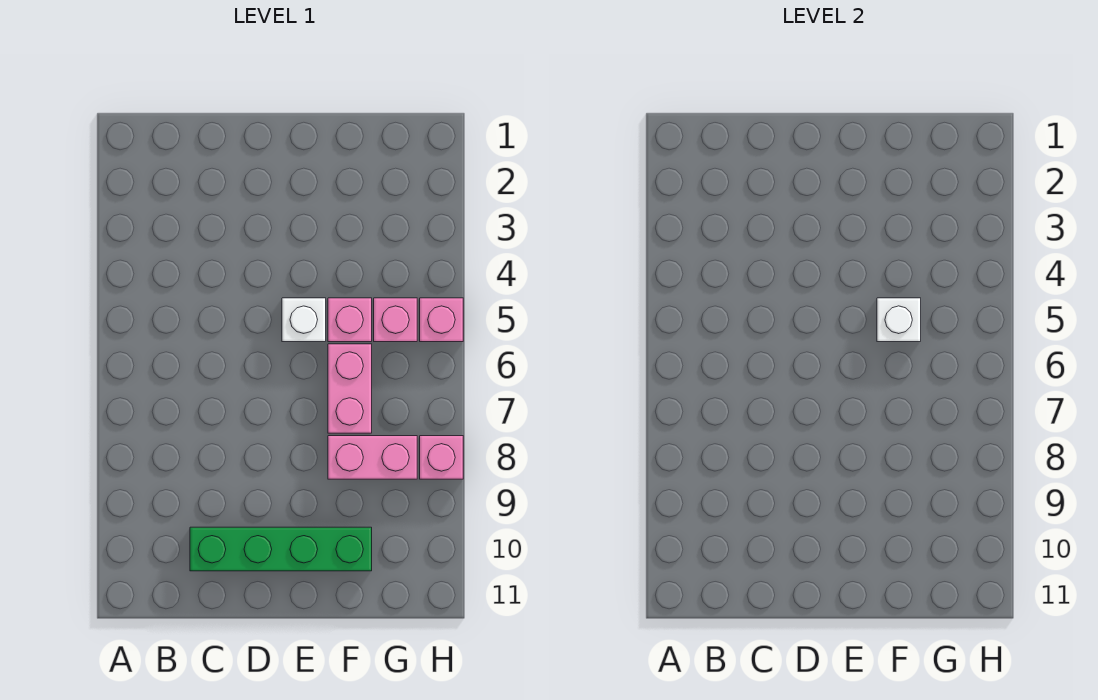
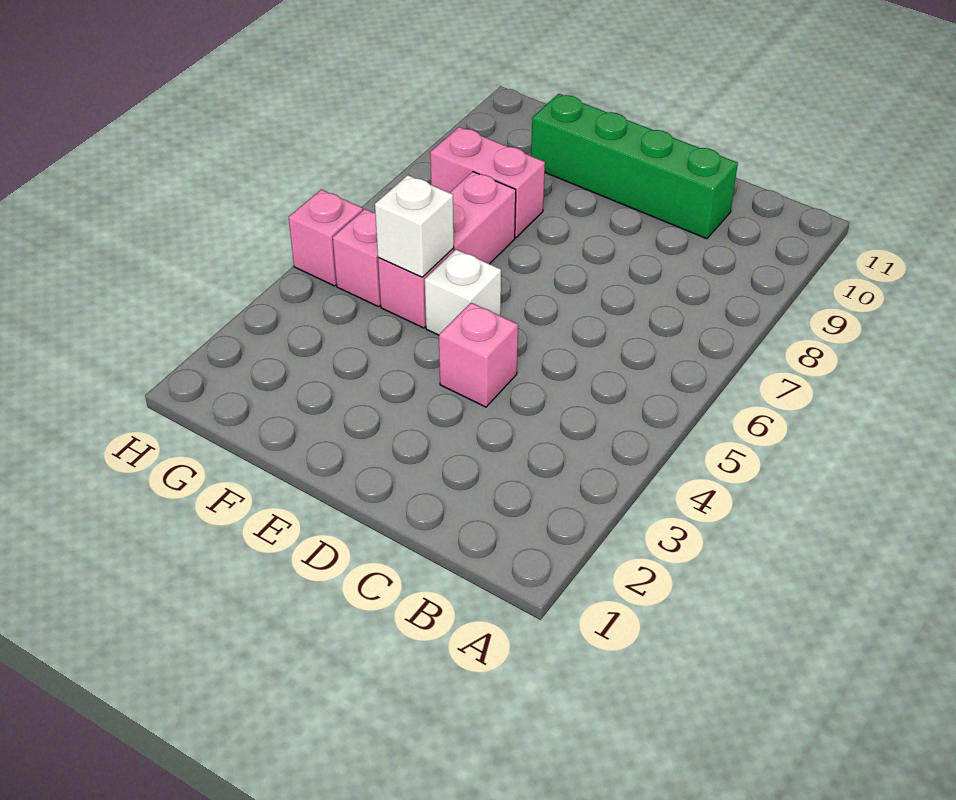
pink 1x1 brick [420,436,463,479] -> pink 1x1 brick moved to [439,303,518,407]

